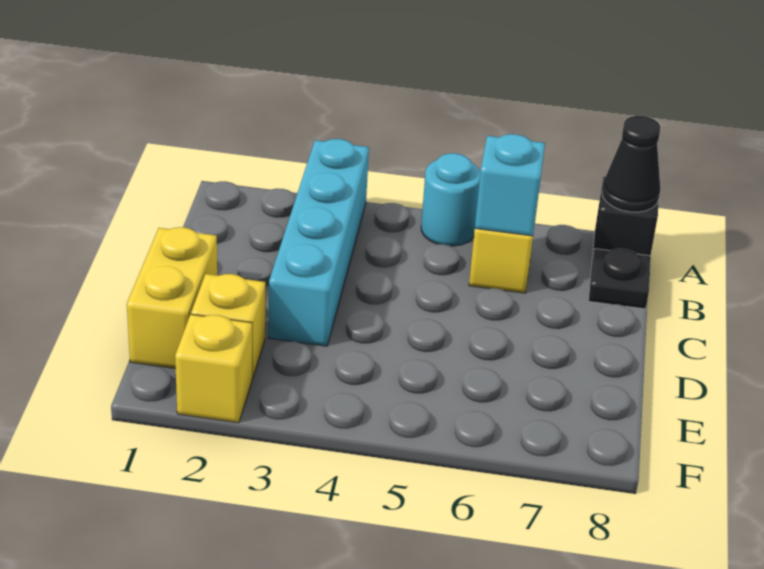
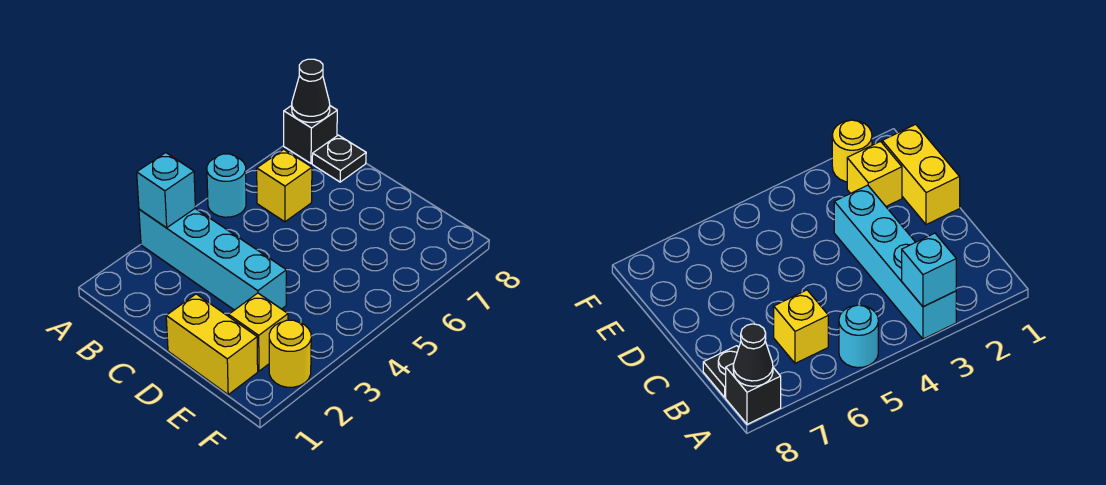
cyan 1x1 brick [475,134,545,236] -> cyan 1x1 brick moved to [137,153,195,228]
yellow 1x1 brick [175,314,252,423] -> yellow 1x1 round brick [269,320,311,387]

